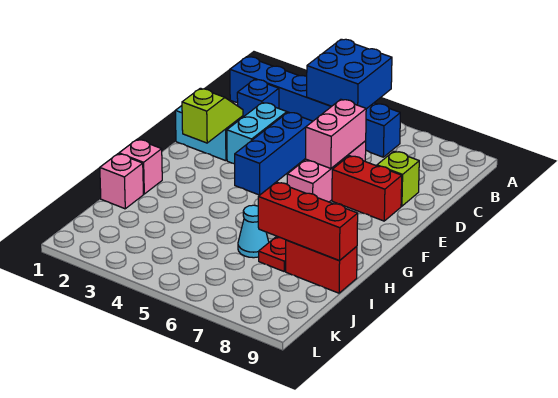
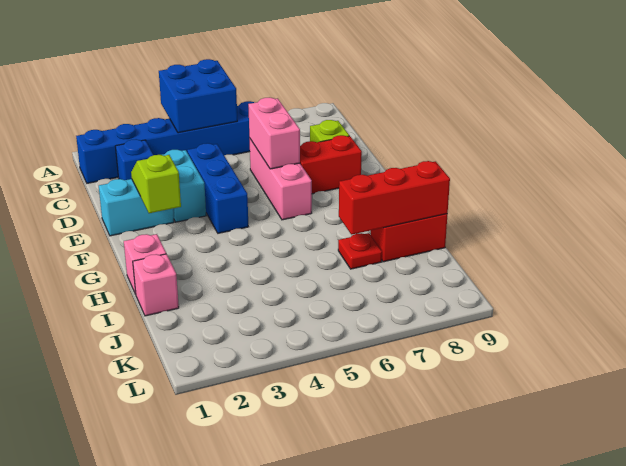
cyan 1x1 cone [238,205,269,258] -> none

